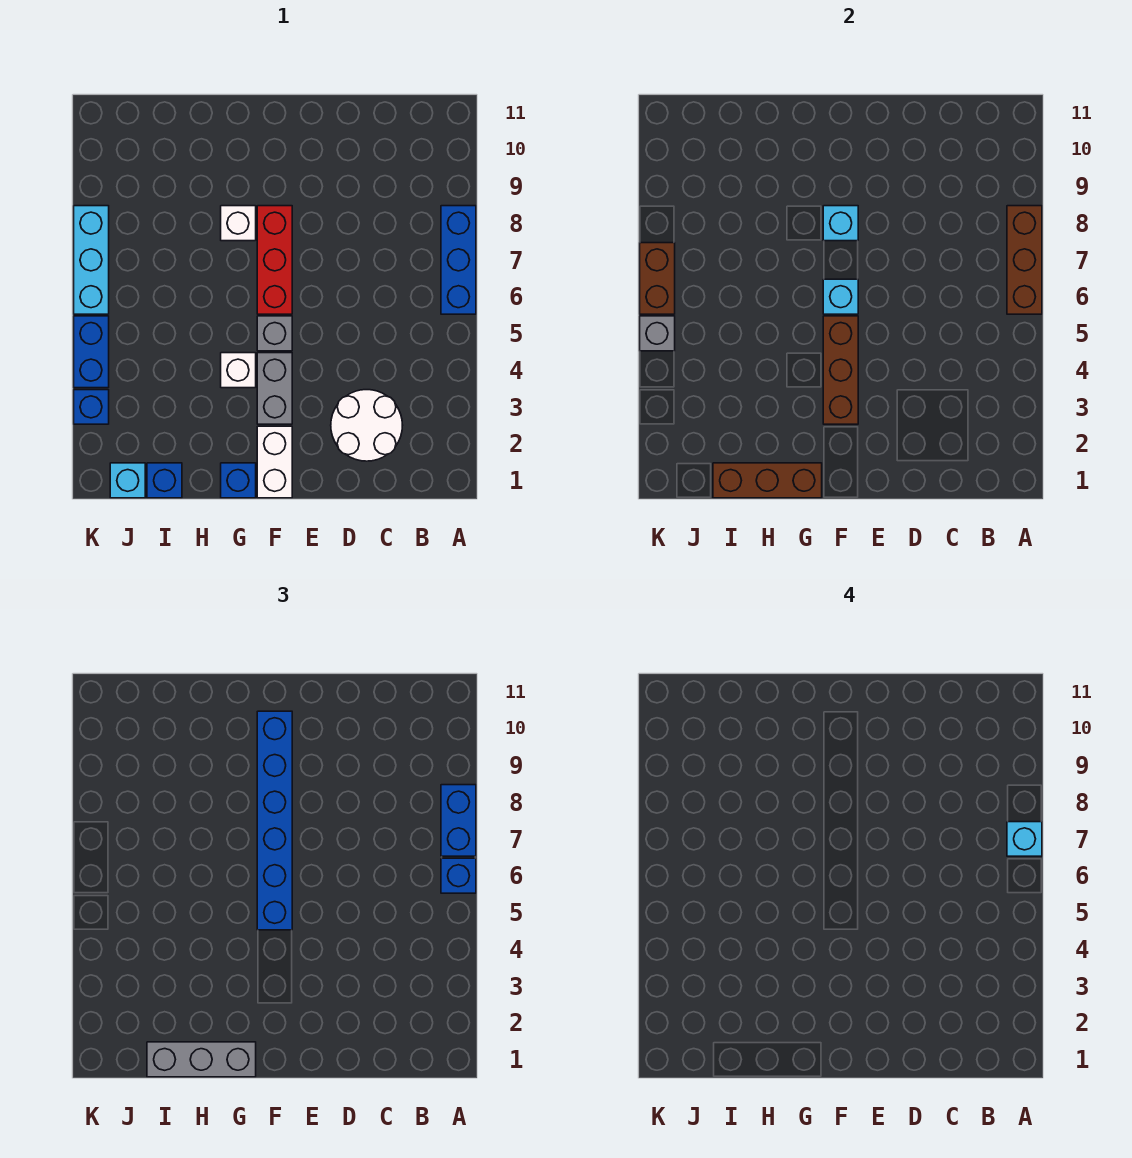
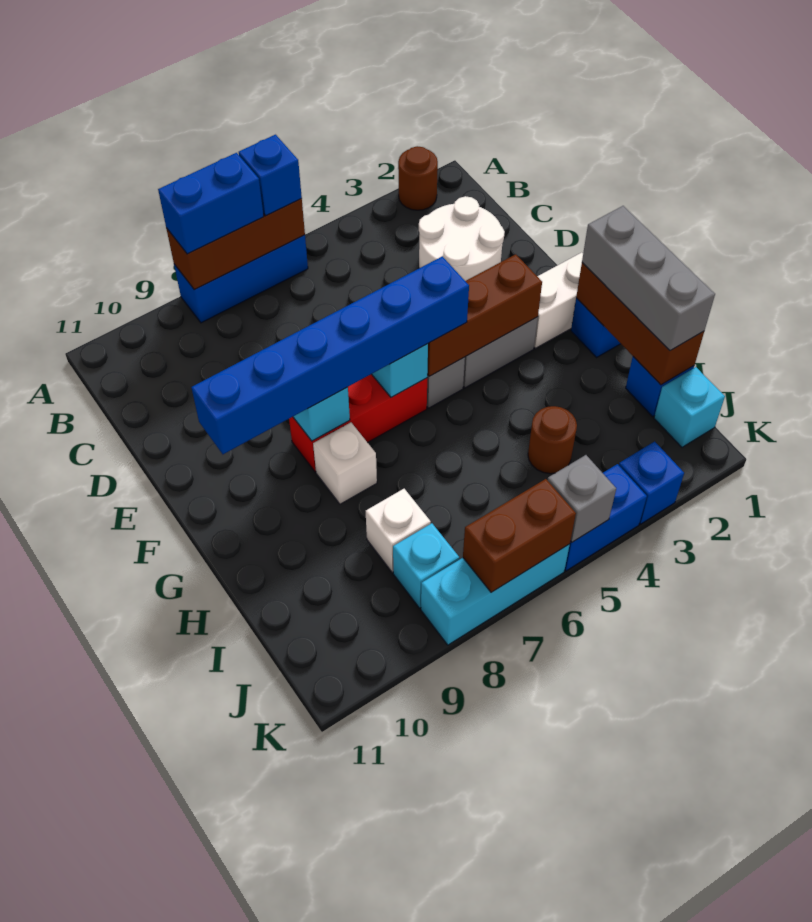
none -> brown 1x1 round brick [398,146,438,210]
cyan 1x1 brick [1007,822,1042,856] -> cyan 1x1 brick moved to [393,523,459,608]
white 1x1 brick [221,353,256,388] -> white 1x1 brick moved to [366,489,431,573]
none -> brown 1x1 round brick [528,406,577,474]

